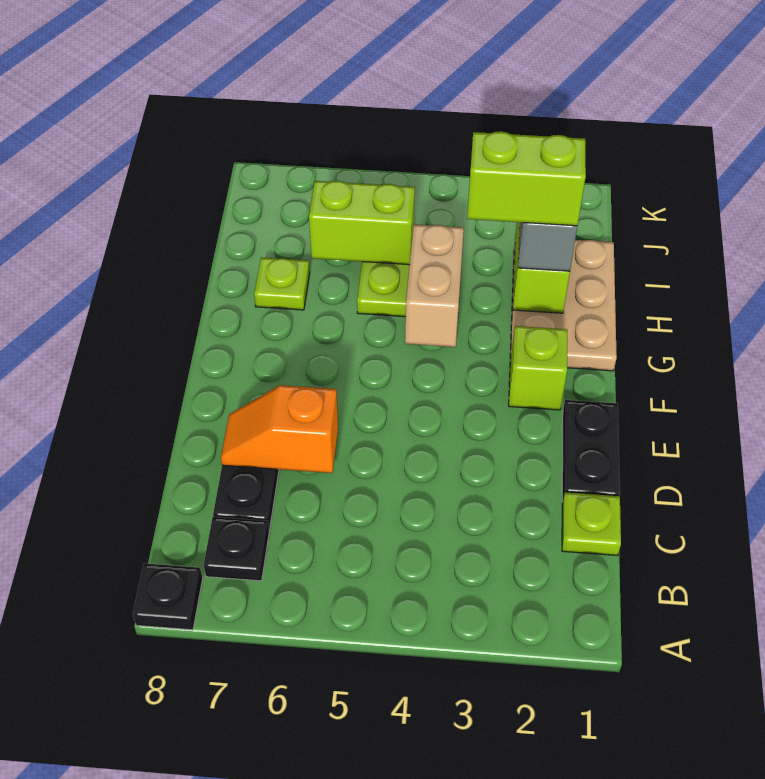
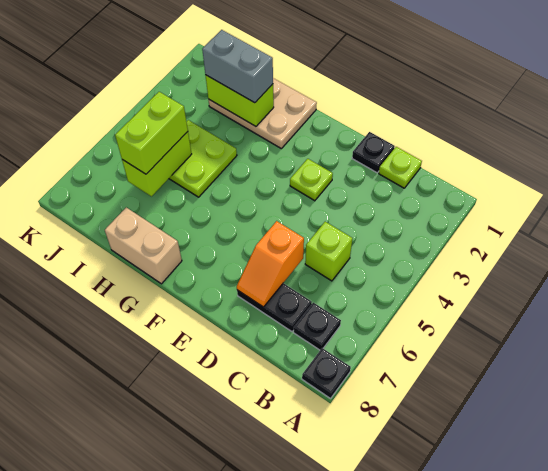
black 1x2 plate [562,400,620,502] -> black 1x1 plate [352,132,395,173]
lime 1x1 brick [509,326,567,410] -> lime 1x1 brick moved to [305,222,352,281]
tan 1x2 brick [405,224,464,347] -> tan 1x2 brick moved to [105,207,182,284]
lime 1x2 brick [467,131,586,226] -> lime 1x2 brick moved to [115,92,188,174]
lime 1x1 plate [254,258,310,310] -> lime 1x1 plate moved to [290,159,333,201]

